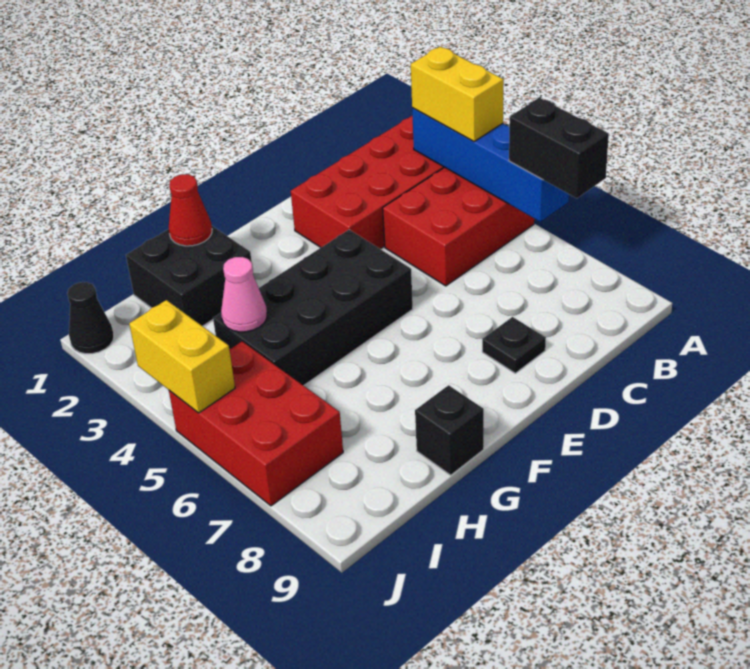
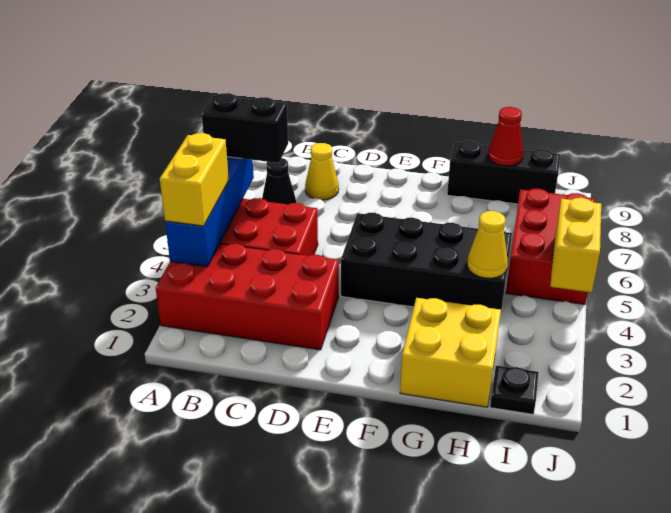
black 1x2 brick [509,98,609,198] -> black 1x2 brick turned to [202,93,288,163]
none -> yellow 1x1 cone [305,143,339,200]
black 1x1 plate [482,317,546,373] -> black 1x1 plate moved to [490,366,538,414]
black 2x2 brick [126,226,252,326] -> yellow 2x2 brick [400,298,501,407]
red 1x1 cone [169,174,212,246] -> red 1x1 cone moved to [488,107,523,166]
black 1x1 brick [415,385,484,475] -> black 1x3 brick [447,141,560,204]
pink 1x1 cone [221,257,267,332] -> yellow 1x1 cone [467,211,508,278]
black 1x1 cone [67,282,114,354] -> black 1x1 cone moved to [262,158,296,204]

